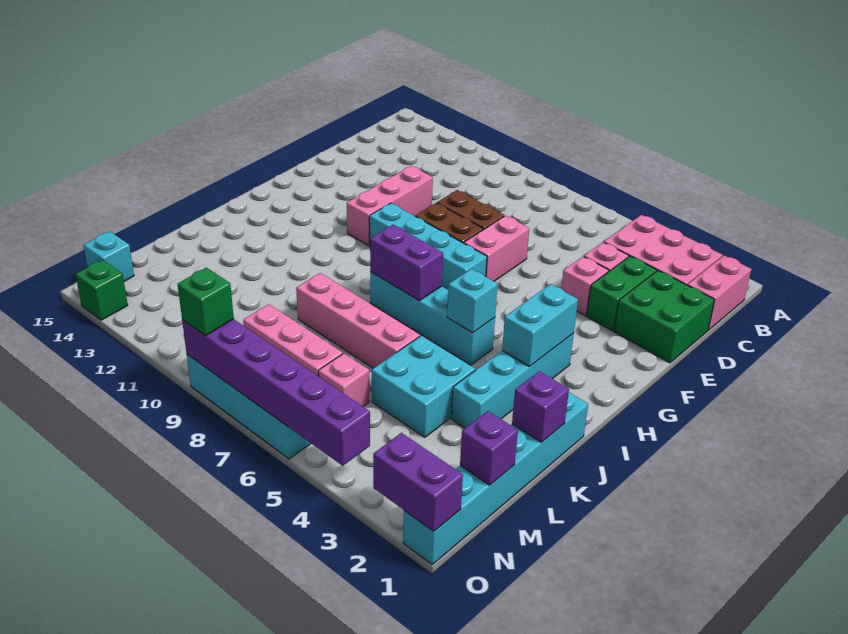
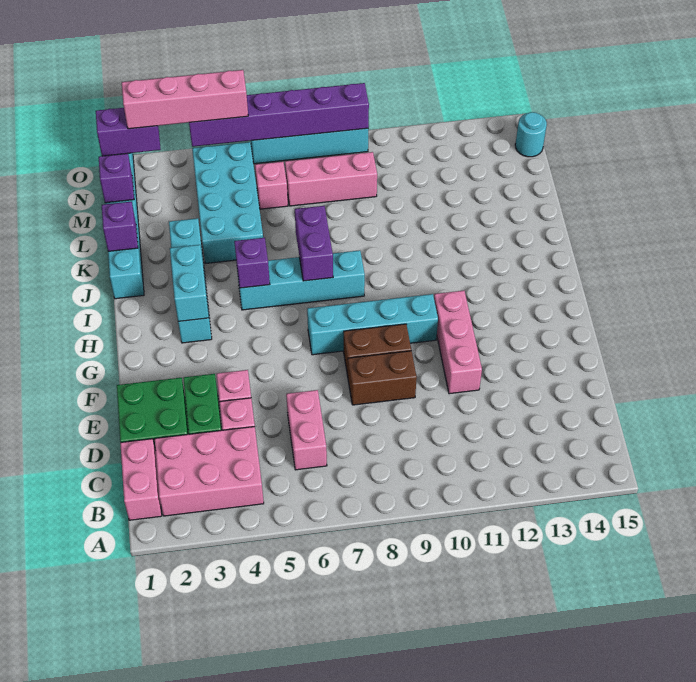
pink 1x2 brick [464,216,529,281] -> pink 1x2 brick moved to [286,390,327,470]
cyan 1x1 brick [447,269,498,333] -> purple 1x1 brick [234,238,270,288]
purple 1x2 brick [370,225,443,301] -> purple 1x2 brick turned to [295,206,333,281]
cyan 2x2 brick [372,335,475,437] -> cyan 2x4 brick [192,142,263,264]
pink 1x4 brick [296,273,420,368] -> pink 1x4 brick moved to [122,70,248,129]
cyan 1x1 brick [84,231,134,281] -> cyan 1x1 round brick [515,112,547,157]
green 1x1 brick [178,268,234,336] -> none
green 1x1 brick [75,260,128,320] -> none

